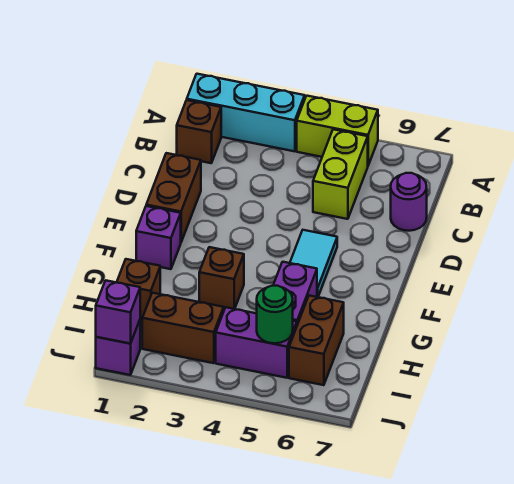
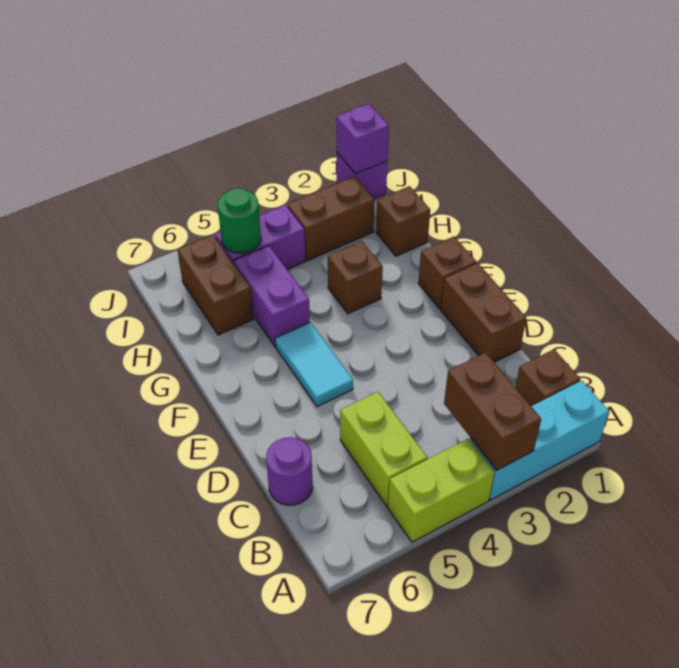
none -> brown 1x2 brick [444,352,541,471]
purple 1x1 brick [136,206,181,269] -> brown 1x1 brick [418,237,476,309]

